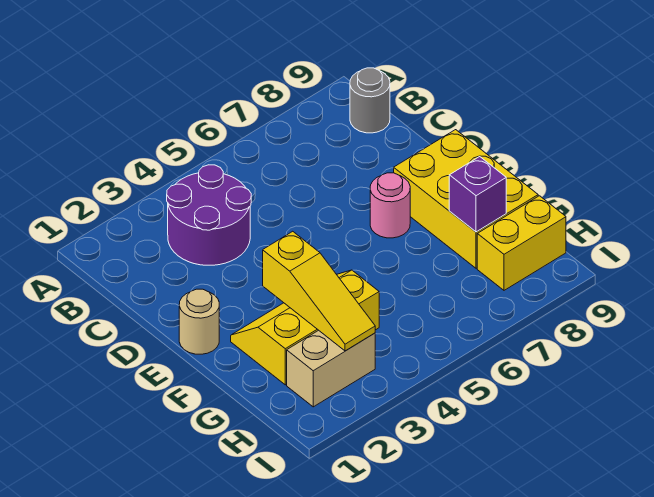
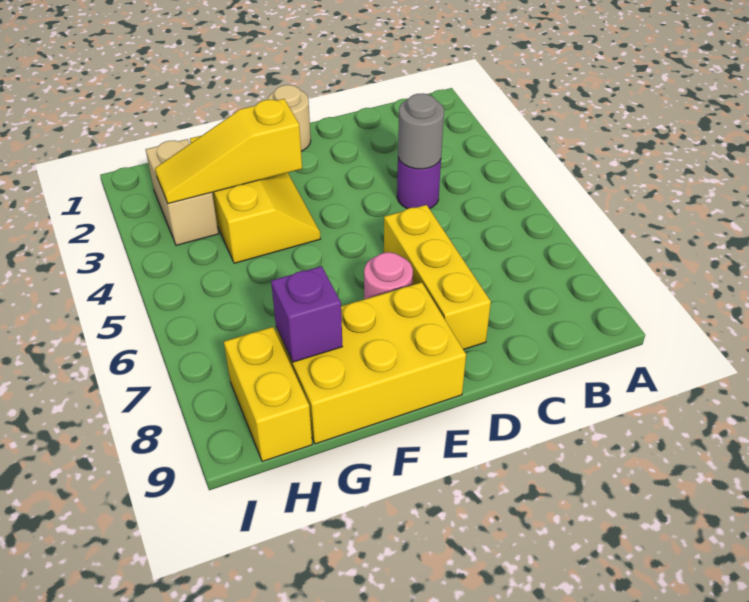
purple 2x2 round brick [167,165,251,265] -> purple 1x1 round brick [397,158,441,209]
grey 1x1 round brick [350,68,390,133] -> grey 1x1 round brick moved to [398,94,444,169]
none -> yellow 1x3 brick [384,205,491,350]

